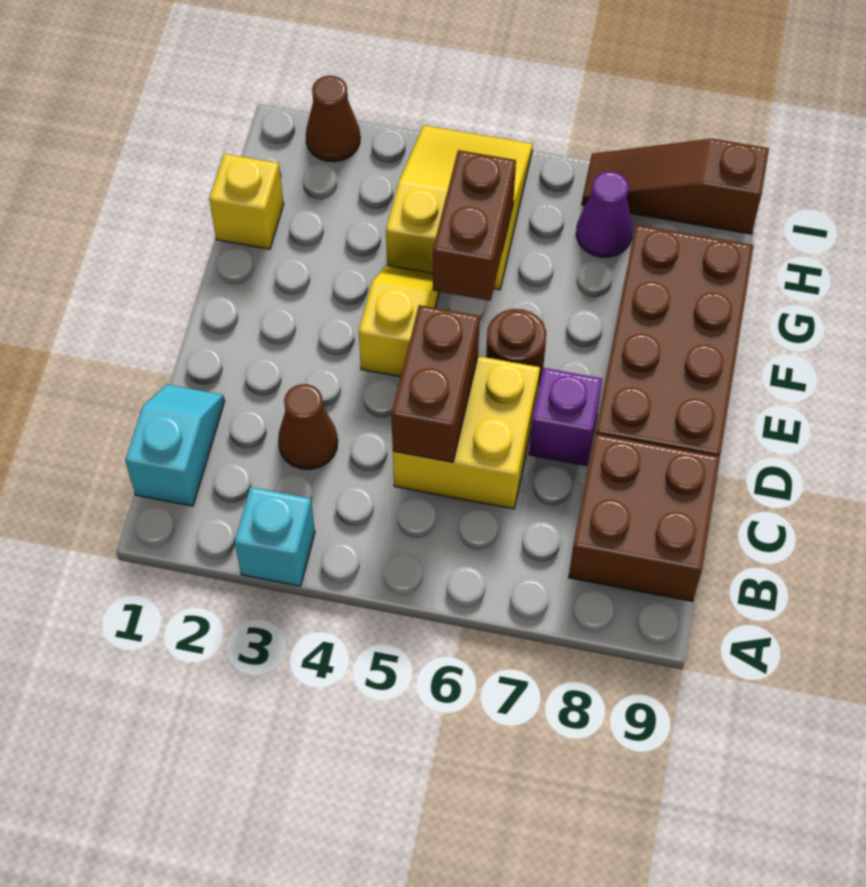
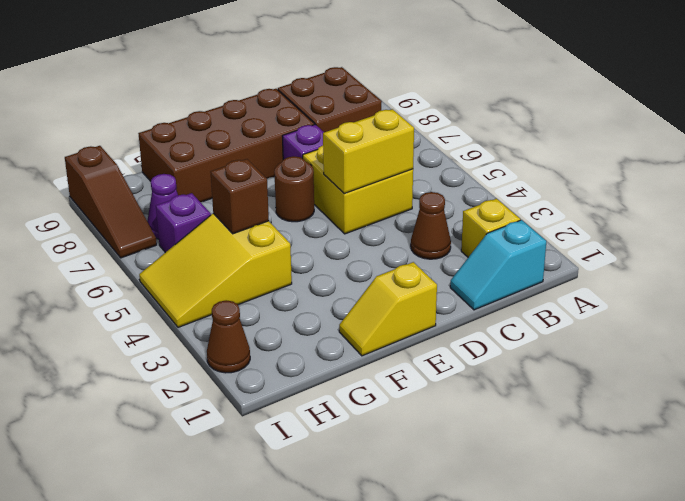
cyan 1x1 brick [235,487,315,586] -> none
brown 1x2 brick [391,305,480,462] -> yellow 1x2 brick [323,109,414,193]
yellow 1x2 slope [359,265,439,377] -> yellow 1x2 slope moved to [339,262,437,356]
brown 1x2 brick [433,150,516,301] -> brown 1x1 brick [211,159,269,234]
yellow 1x1 brick [209,154,284,249] -> yellow 1x1 brick moved to [461,198,520,257]
none -> purple 1x1 brick [156,193,211,253]

